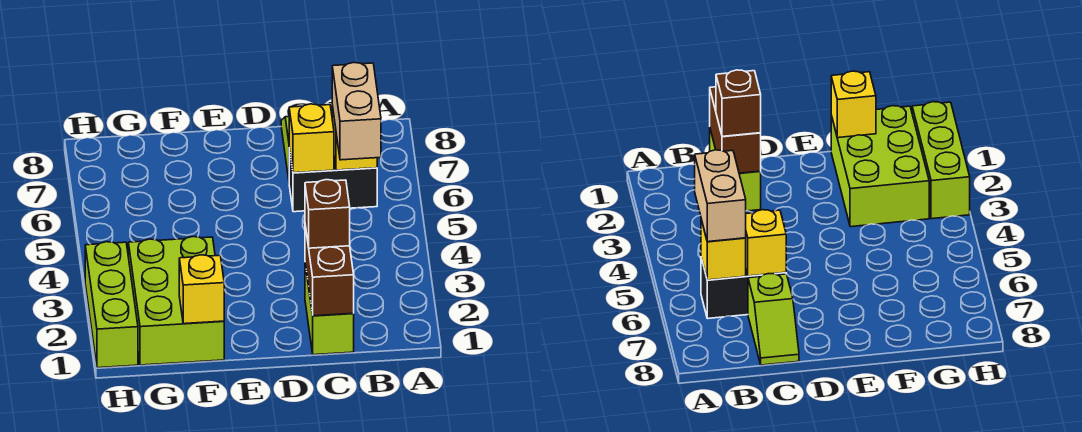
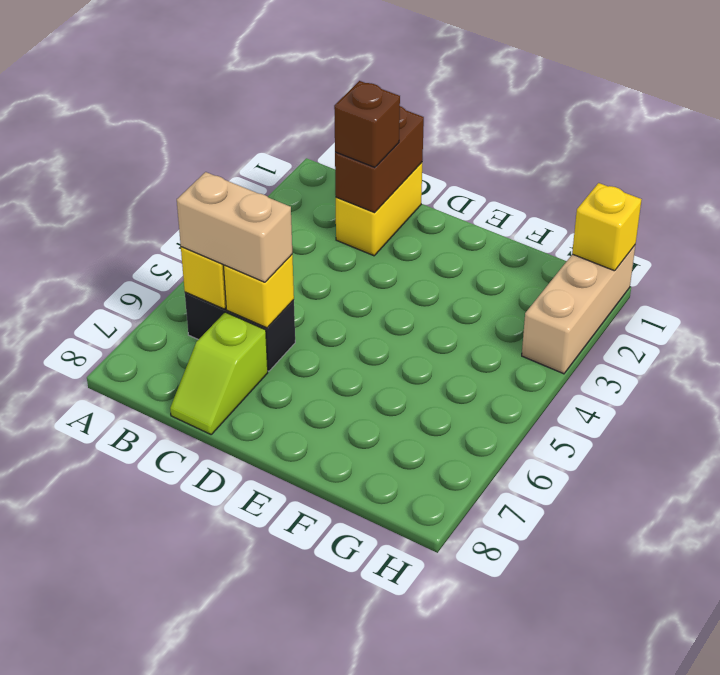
tan 1x2 brick [332,63,381,160] -> tan 1x2 brick turned to [177,172,292,282]
lime 1x2 brick [305,265,354,355] -> yellow 1x2 brick [336,162,422,256]
lime 2x3 brick [128,237,224,365] -> none
yellow 1x1 brick [179,255,224,324] -> yellow 1x1 brick moved to [572,183,642,271]
lime 1x3 brick [85,242,138,368] -> tan 1x3 brick [522,245,635,374]

